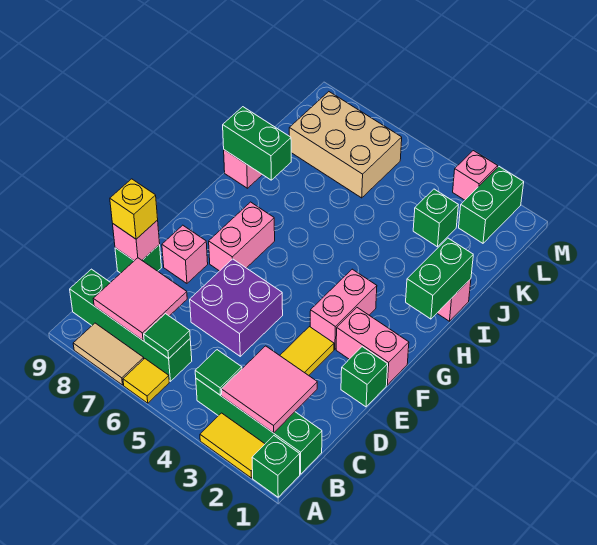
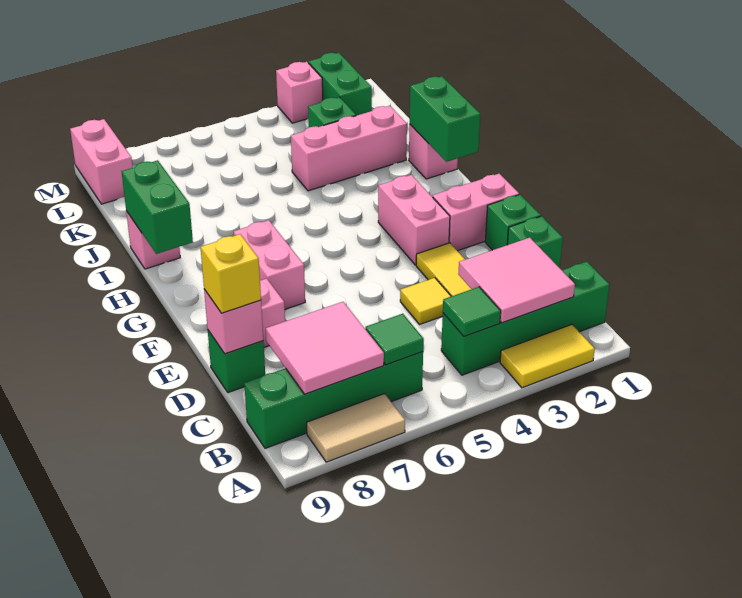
green 1x1 brick [252,436,300,497] -> green 1x1 brick moved to [507,216,563,268]
yellow 1x1 tile [123,359,169,403] -> yellow 1x1 tile moved to [400,278,451,325]
purple 2x2 brick [190,259,283,356] -> none
green 1x2 brick [223,107,291,180] -> green 1x2 brick turned to [121,160,193,254]
none -> pink 1x3 brick [291,106,407,191]
tan 2x3 brick [289,92,402,198] -> none
none -> pink 1x2 brick [70,119,133,204]

